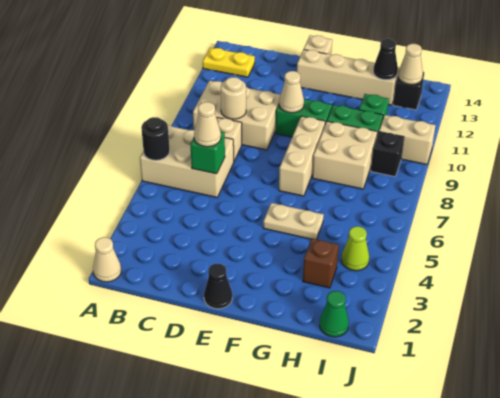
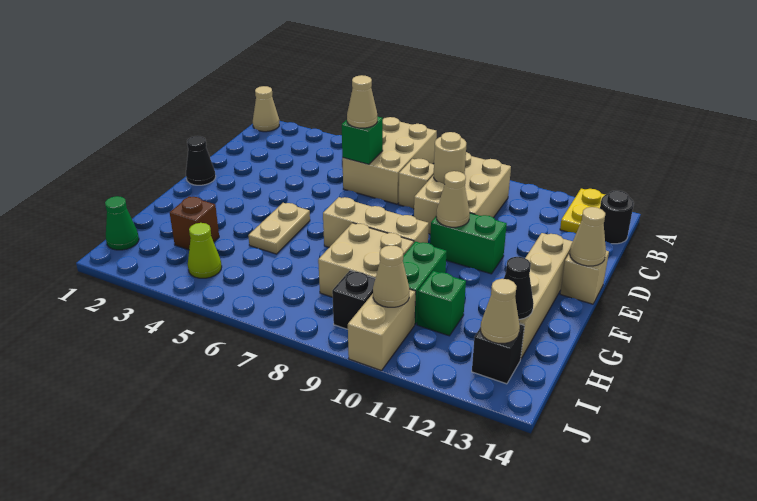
black 1x1 round brick [141,117,170,160] -> black 1x1 round brick moved to [600,190,634,244]
green 1x2 brick [276,99,332,137] -> green 1x2 brick turned to [430,213,507,274]
none -> tan 1x1 cone [570,207,606,266]
none -> tan 1x1 cone [373,245,410,307]

